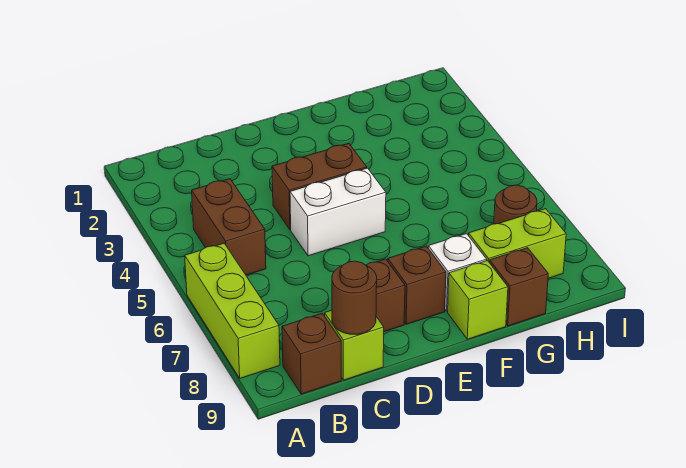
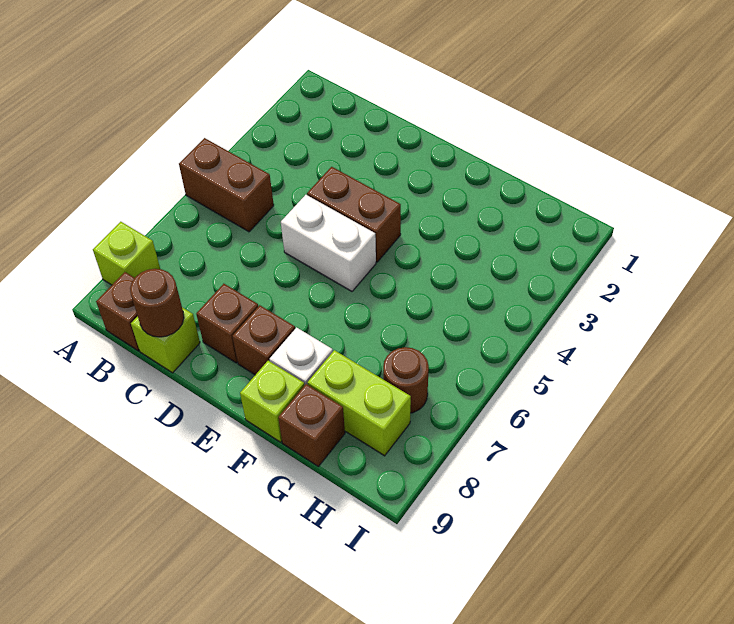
lime 1x3 brick [185,243,280,378] -> lime 1x1 brick [93,222,160,285]
brown 1x2 brick [192,179,266,275] -> brown 1x2 brick turned to [179,138,274,232]

